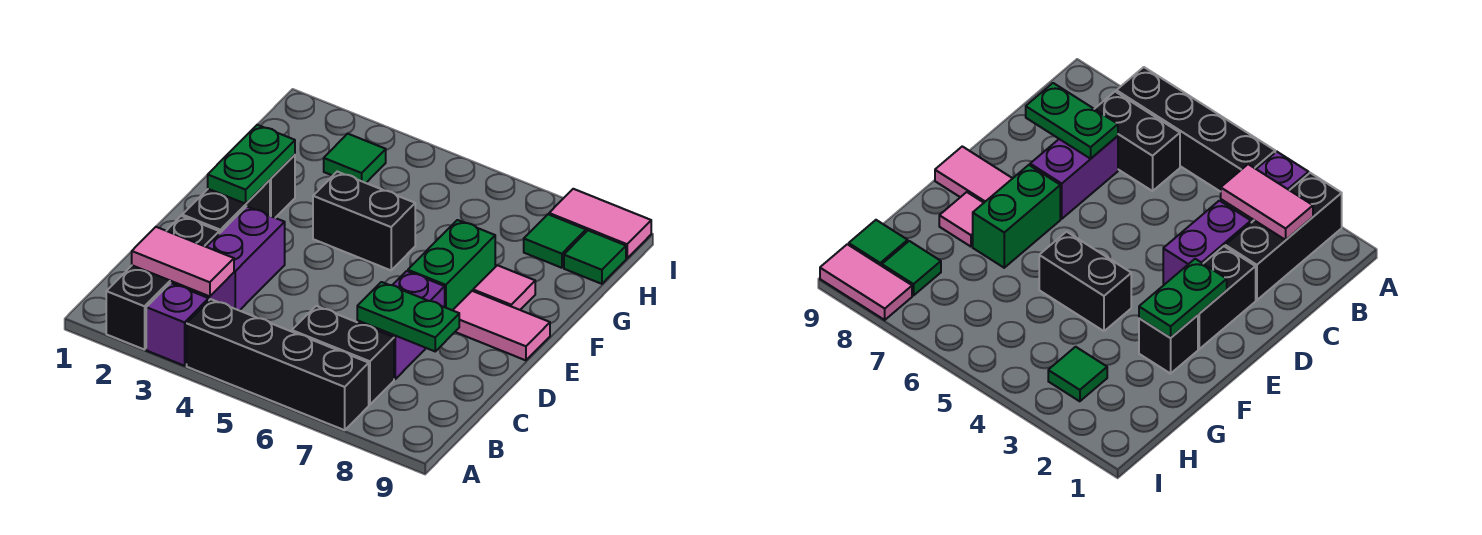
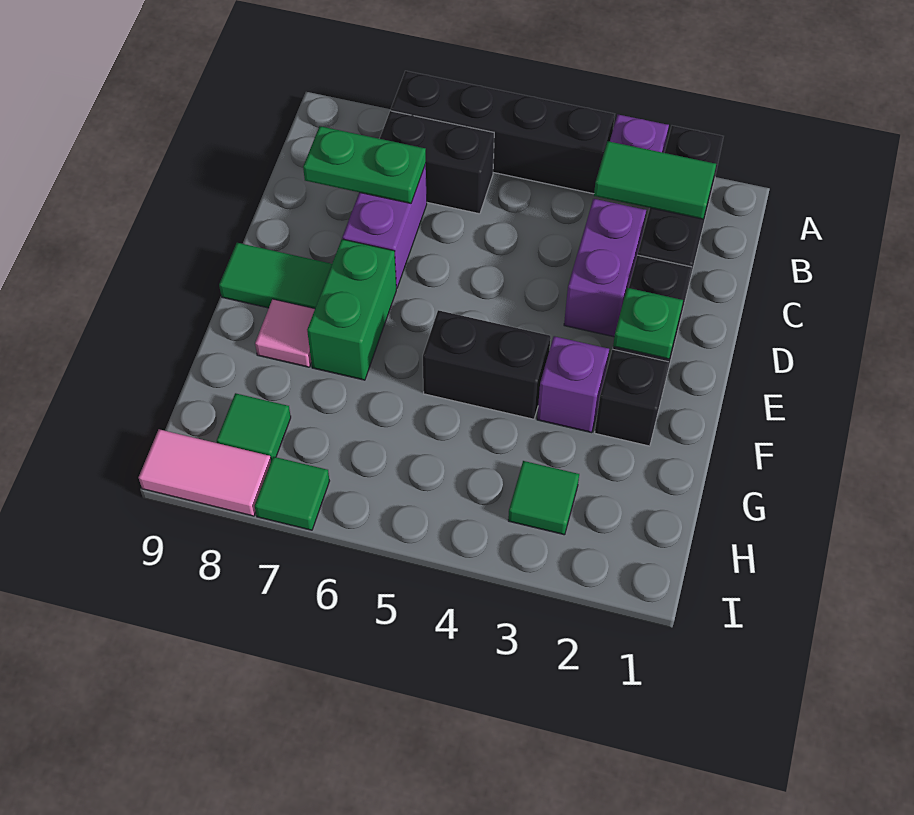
pink 1x2 tile [132,227,234,296] -> green 1x2 tile [594,141,716,219]
green 1x2 plate [208,125,295,204] -> green 1x1 plate [613,288,683,359]
pink 1x2 tile [453,291,550,360] -> green 1x2 tile [219,243,332,309]
none -> purple 1x1 brick [537,336,609,433]
green 1x1 tile [564,231,626,284] -> green 1x1 tile moved to [255,457,329,530]

